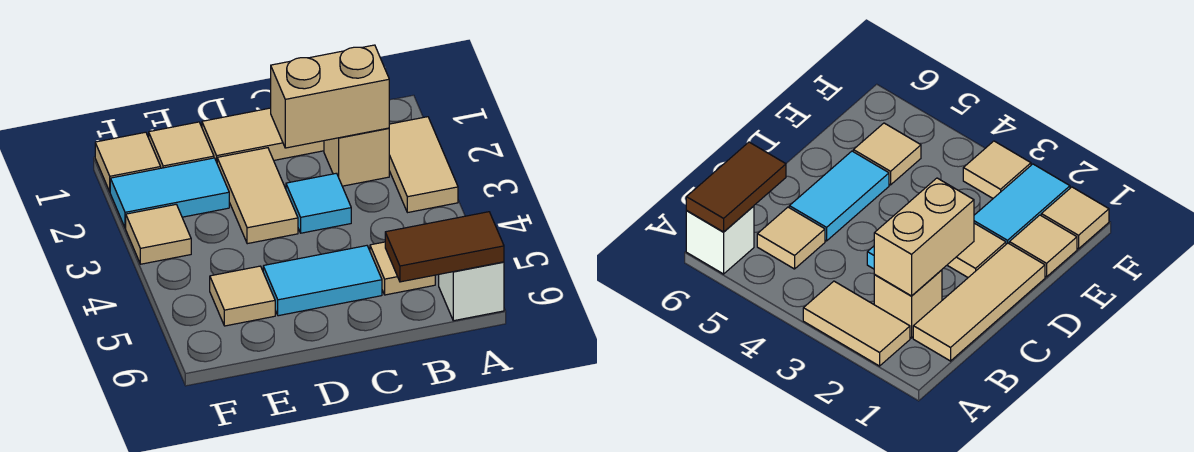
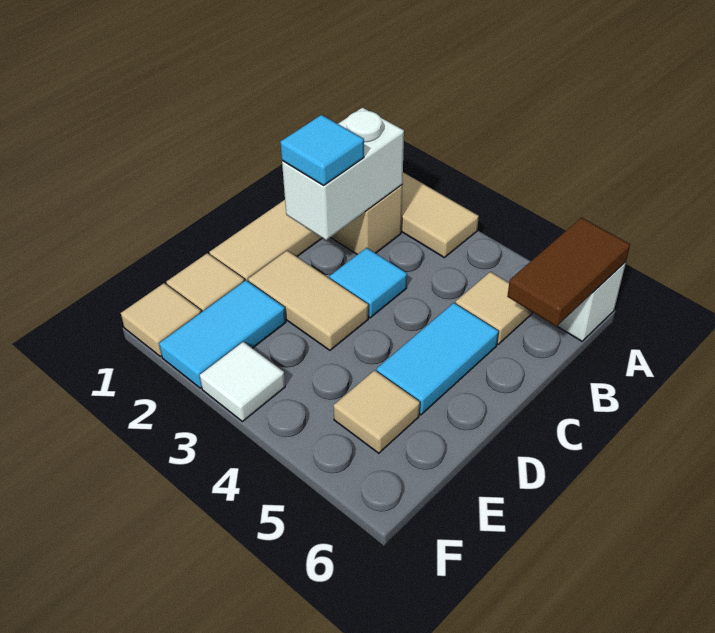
tan 1x2 brick [271,45,389,148] -> white 1x2 brick [282,108,404,240]
none -> cyan 1x1 tile [280,115,364,185]
tan 1x1 tile [126,204,191,264] -> white 1x1 tile [200,342,285,422]

